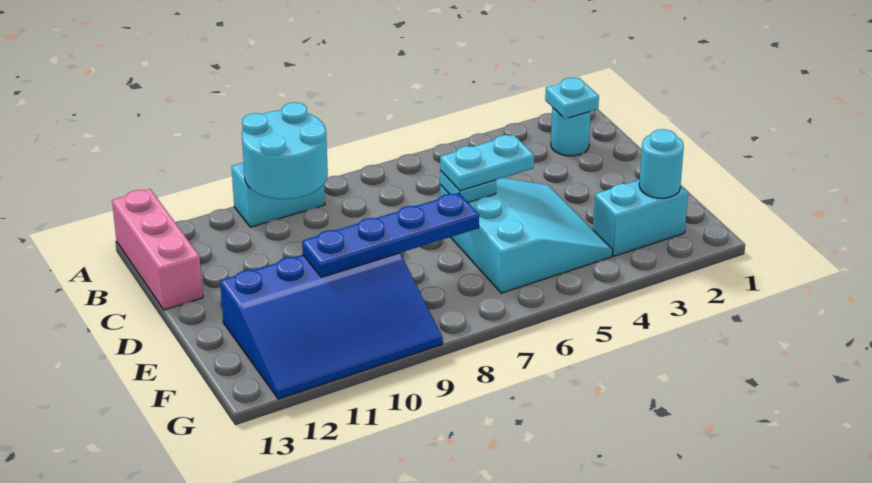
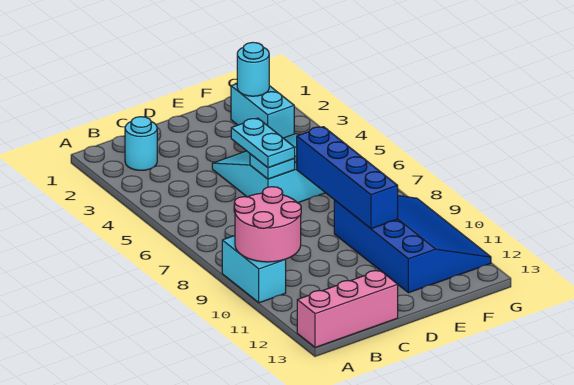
cyan 2x2 round brick [242,102,328,199] -> pink 2x2 round brick [234,187,301,262]
cyan 1x1 plate [545,78,599,119] -> none
blue 1x4 plate [302,193,479,277] -> blue 1x4 brick [297,127,398,229]

